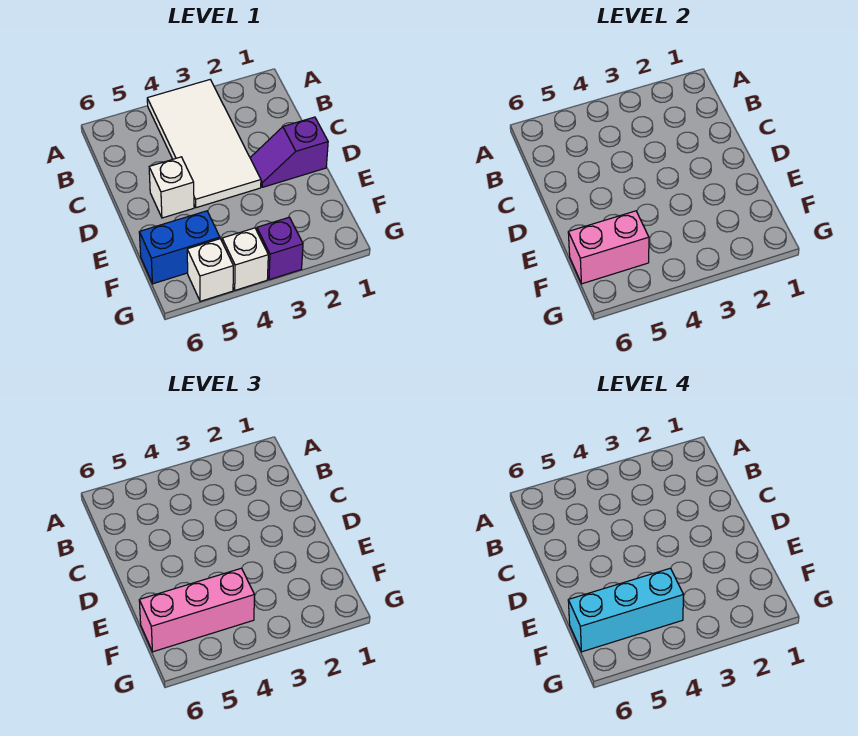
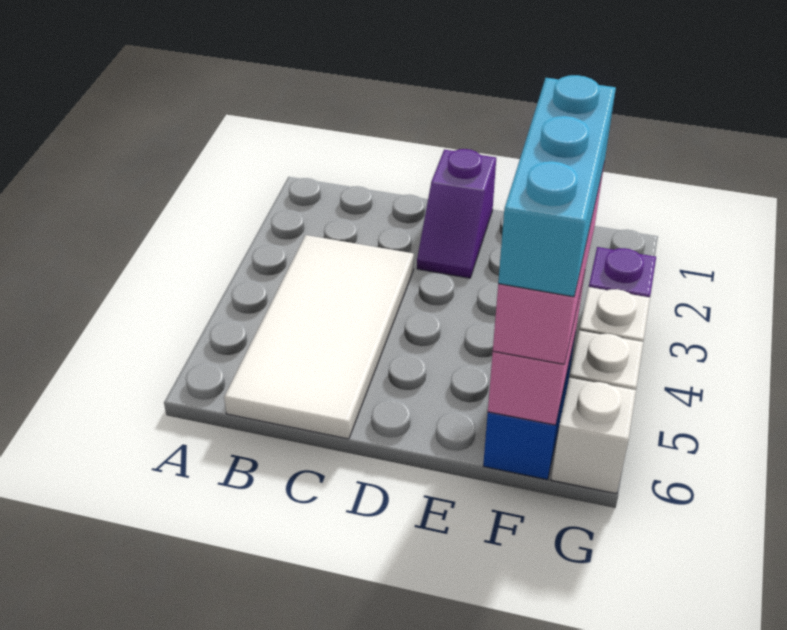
white 2x4 tile [147,80,261,208] -> white 2x4 tile turned to [224,235,414,439]
white 1x1 brick [149,157,194,218] -> white 1x1 brick moved to [551,378,636,494]

